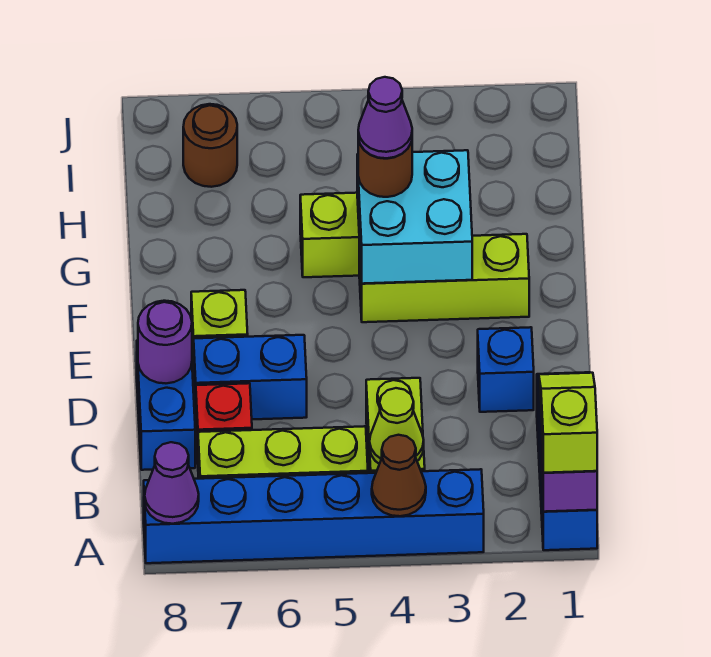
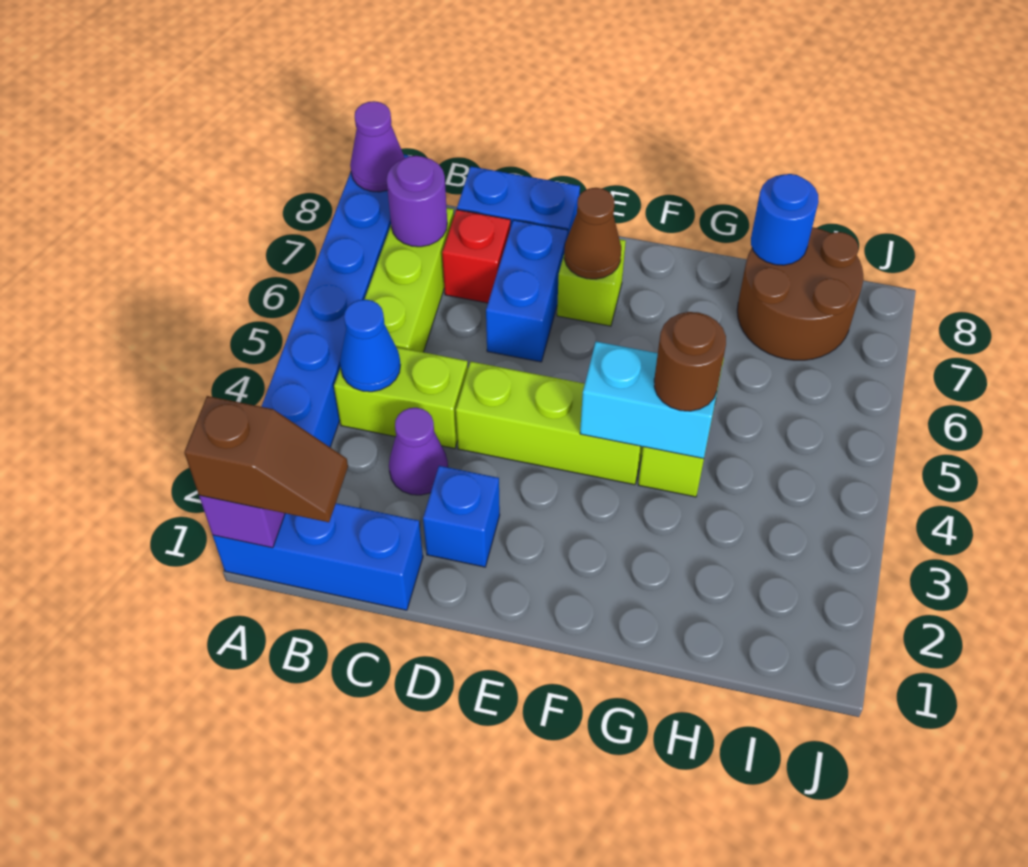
lime 1x2 slope [539,373,597,473] -> brown 1x2 slope [184,396,348,522]
brown 1x1 cone [372,435,426,516] -> brown 1x1 cone moved to [564,188,621,279]
lime 1x1 cone [370,388,424,464] -> blue 1x1 cone [340,299,400,392]
purple 1x1 round brick [138,301,192,383] -> purple 1x1 round brick moved to [387,156,447,247]
lime 1x3 brick [359,234,529,322] -> lime 1x3 brick turned to [456,362,643,485]
cyan 2x2 brick [357,150,472,284] -> cyan 1x2 brick [580,342,722,459]
purple 1x1 cone [358,77,412,158] -> purple 1x1 cone moved to [389,408,448,495]
none -> blue 1x1 round brick [751,174,819,265]
brown 1x1 round brick [183,104,237,187] -> brown 2x2 round brick [737,227,863,360]

